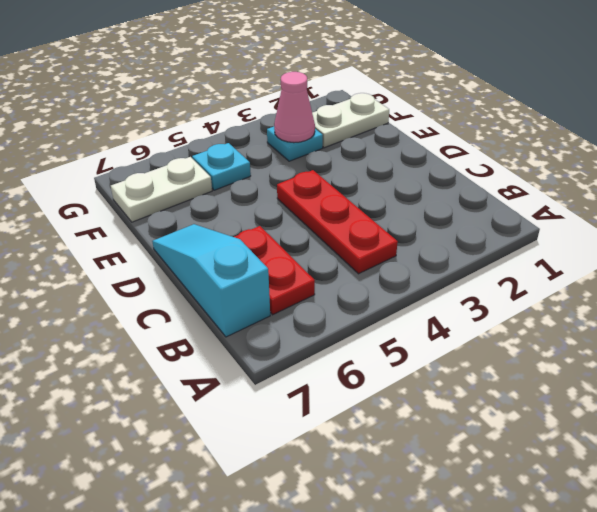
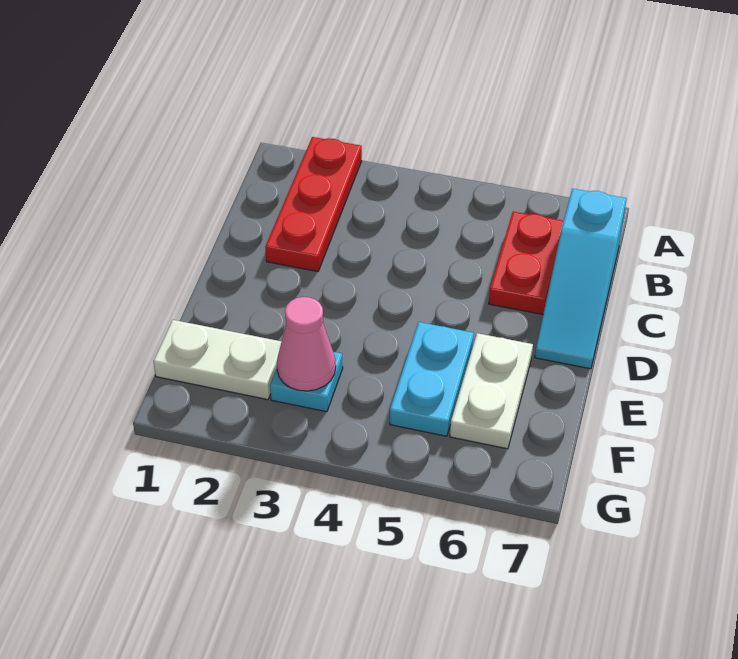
red 1x3 plate [277,170,398,274] -> red 1x3 plate moved to [265,137,362,272]
cyan 1x1 plate [192,143,251,190] -> cyan 1x2 plate [390,322,474,436]
white 1x2 plate [111,157,212,222] -> white 1x2 plate turned to [450,333,533,449]

